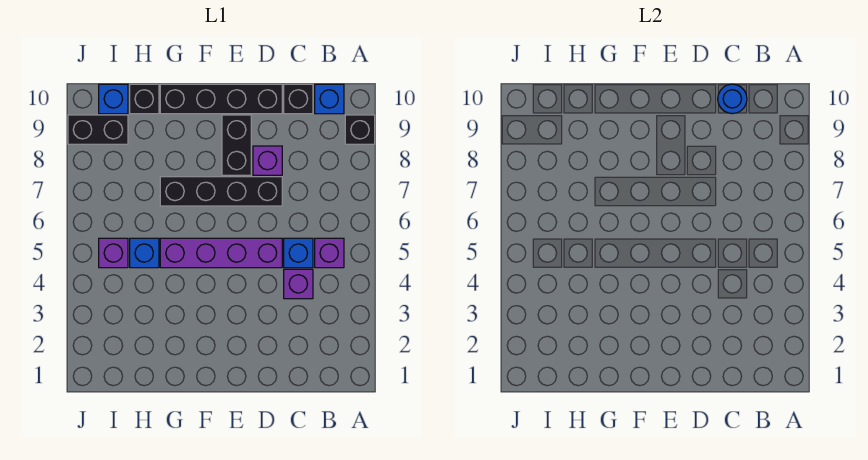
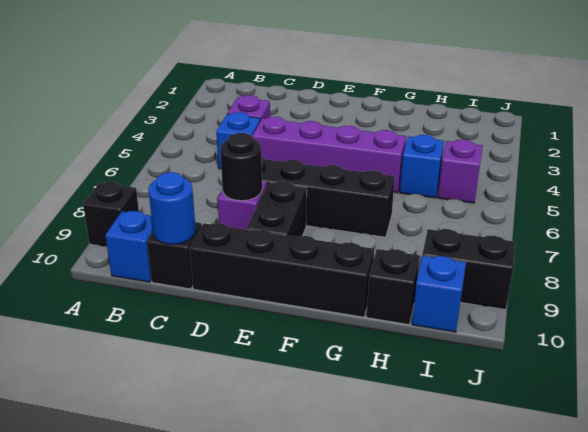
purple 1x1 brick [315,238,344,268] -> none
none -> black 1x1 round brick [220,133,262,201]

